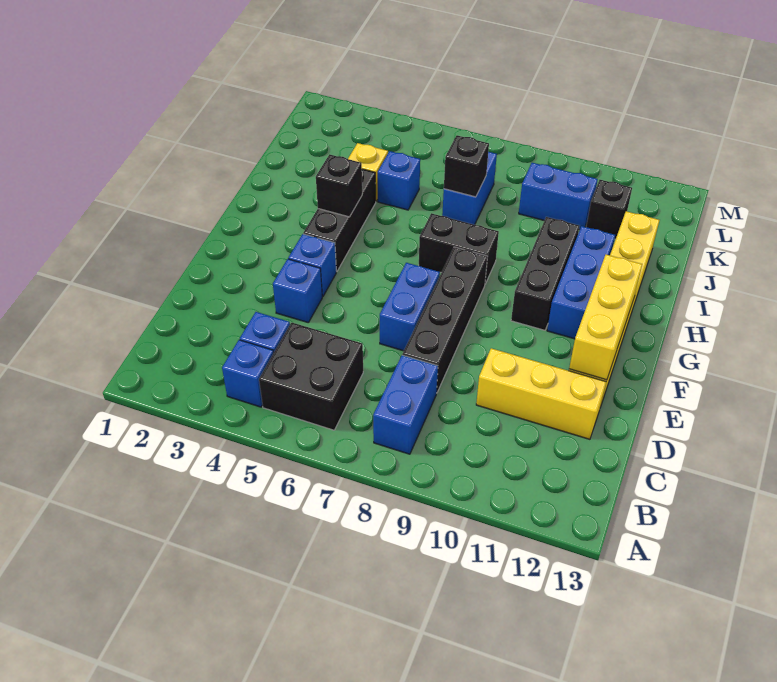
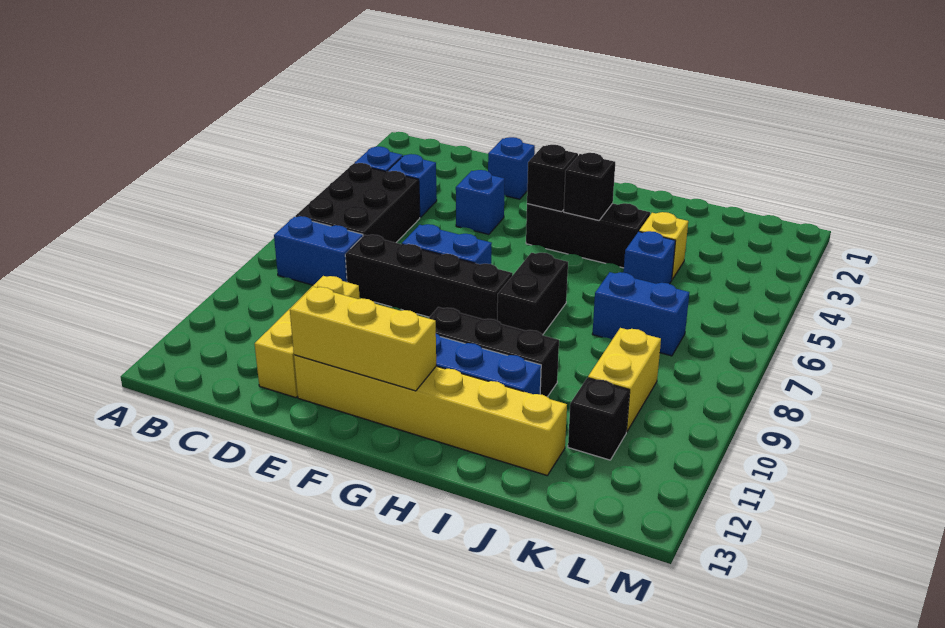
black 2x2 brick [259,322,363,430] -> black 2x3 brick [295,163,420,243]
blue 1x1 brick [288,234,336,297] -> blue 1x1 brick moved to [488,137,535,199]
black 1x1 brick [444,135,489,197] -> black 1x1 brick moved to [527,145,578,212]
blue 1x2 brick [519,163,598,230] -> yellow 1x2 brick [588,328,661,432]

